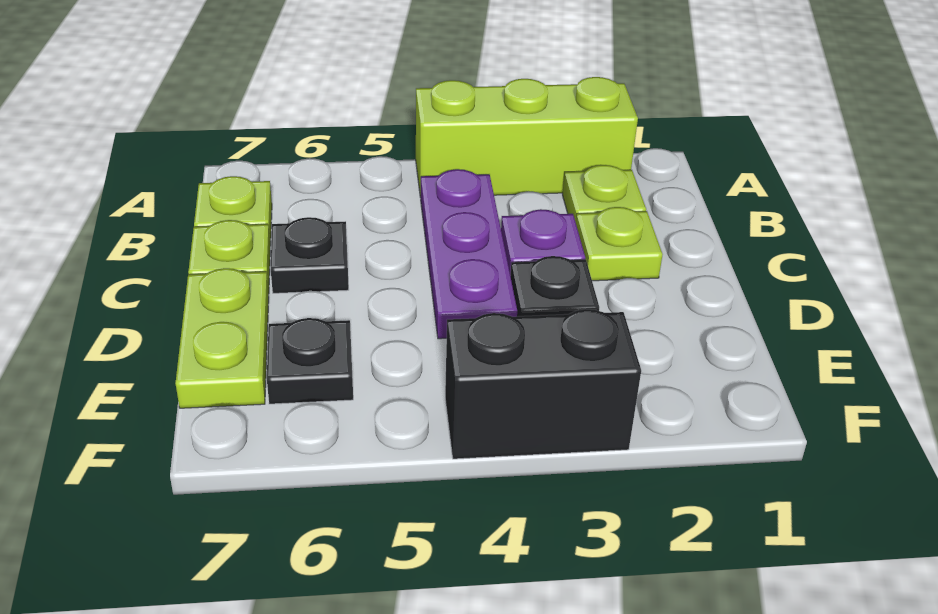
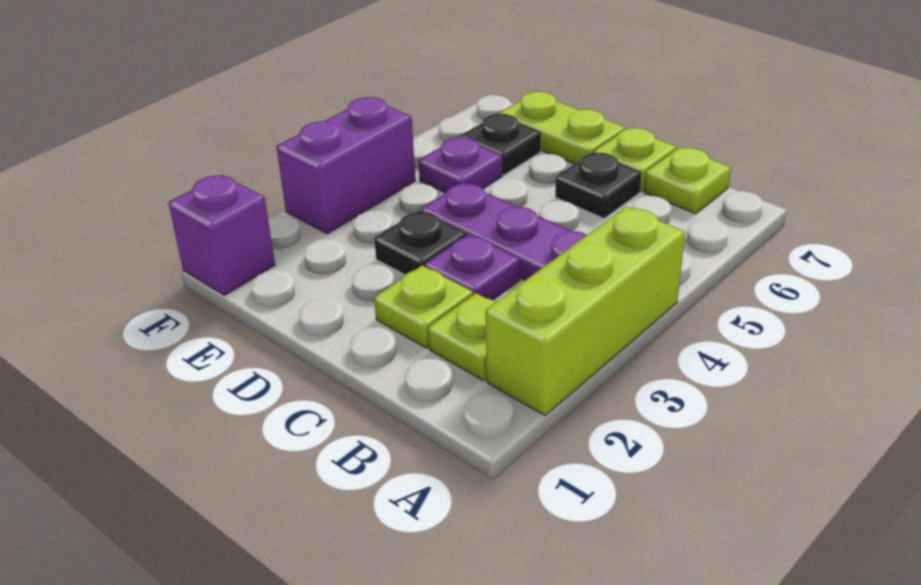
none -> purple 1x1 plate [419,137,502,193]
none -> purple 1x1 brick [168,174,275,295]
black 1x2 brick [445,309,641,459] -> purple 1x2 brick [277,97,415,234]

